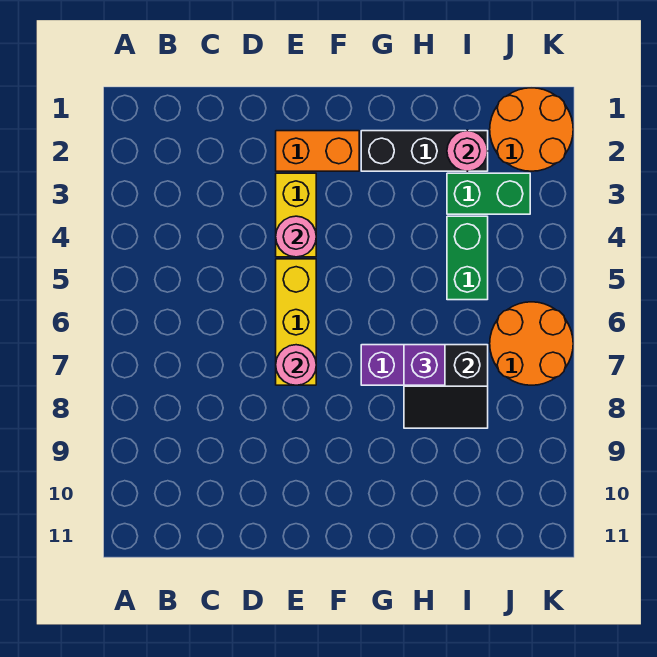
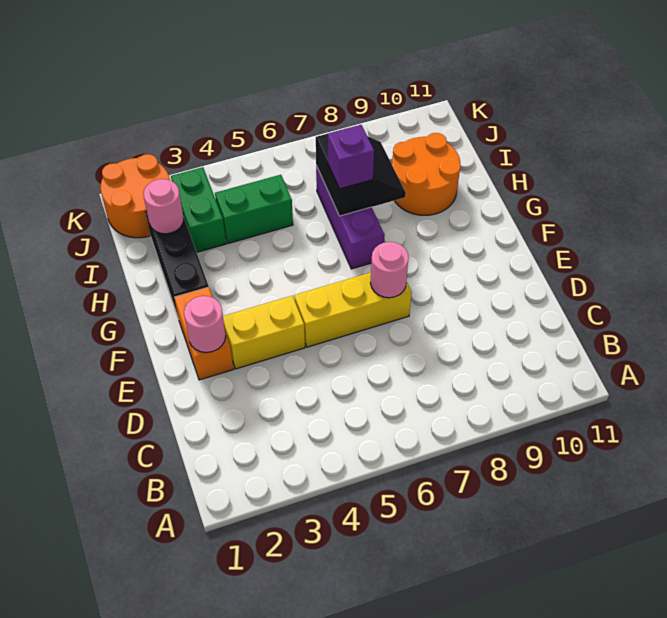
pink 1x1 round brick [276,216,316,257] -> pink 1x1 round brick moved to [184,296,226,353]
orange 2x2 round brick [490,302,573,385] -> orange 2x2 round brick moved to [392,133,460,215]

